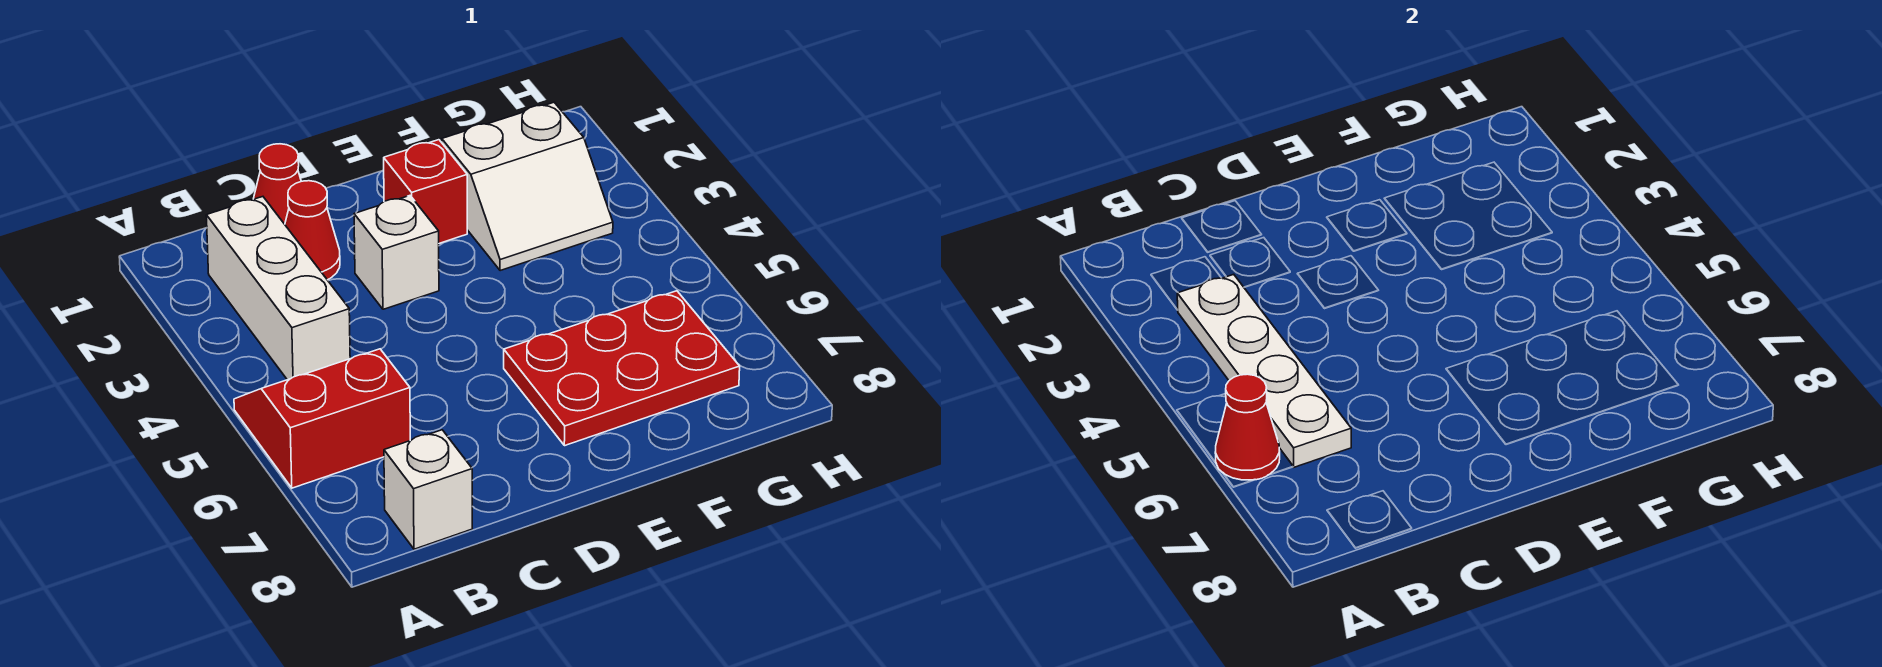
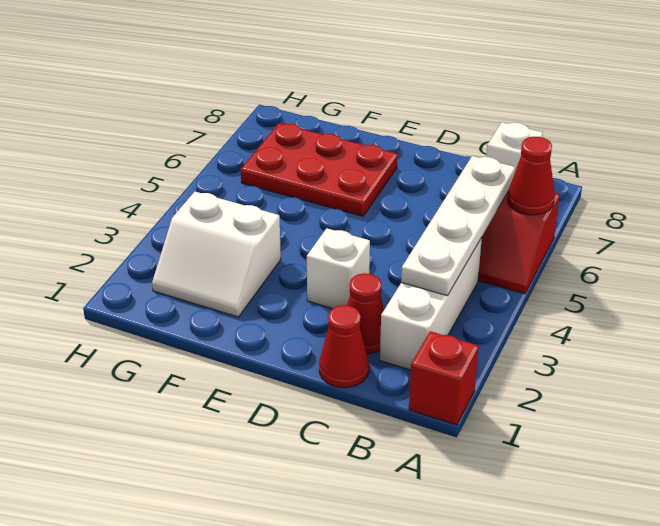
red 1x1 brick [384,140,467,243] -> red 1x1 brick moved to [409,331,479,425]
white 2x2 slope [442,102,613,271] -> white 2x2 slope turned to [152,192,281,317]

